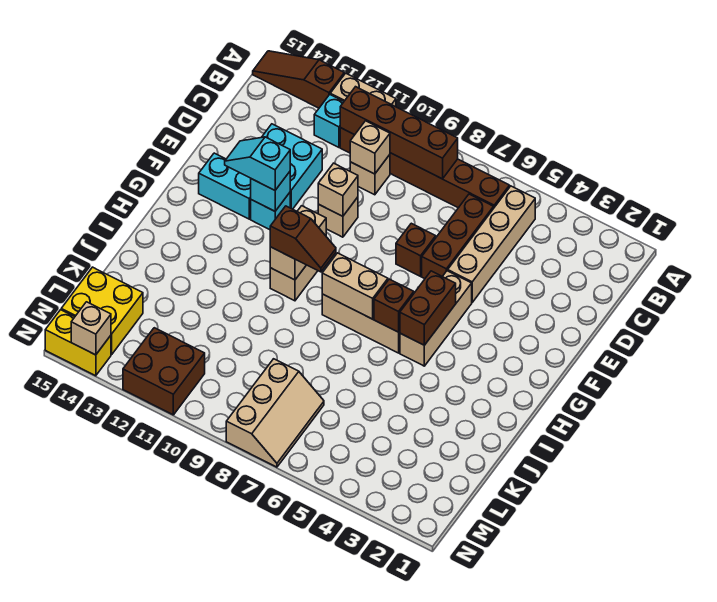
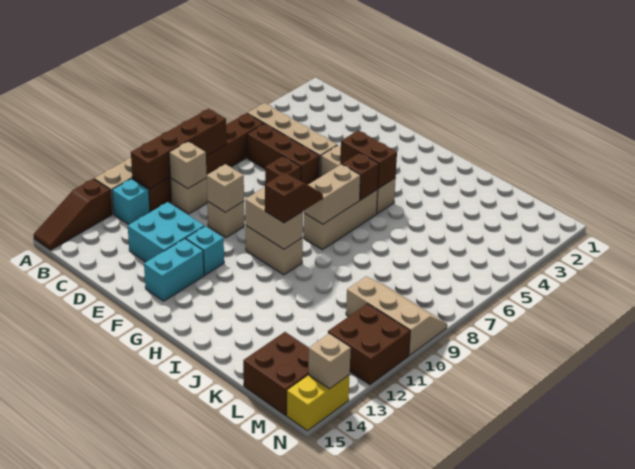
cyan 1x1 brick [251,172,290,211] -> none
cyan 1x2 slope [225,137,290,190] -> none
tan 2x3 slope [226,359,324,467] -> tan 2x3 slope moved to [346,277,447,355]
yellow 2x2 brick [61,267,143,354] -> brown 2x2 brick [243,332,309,415]

